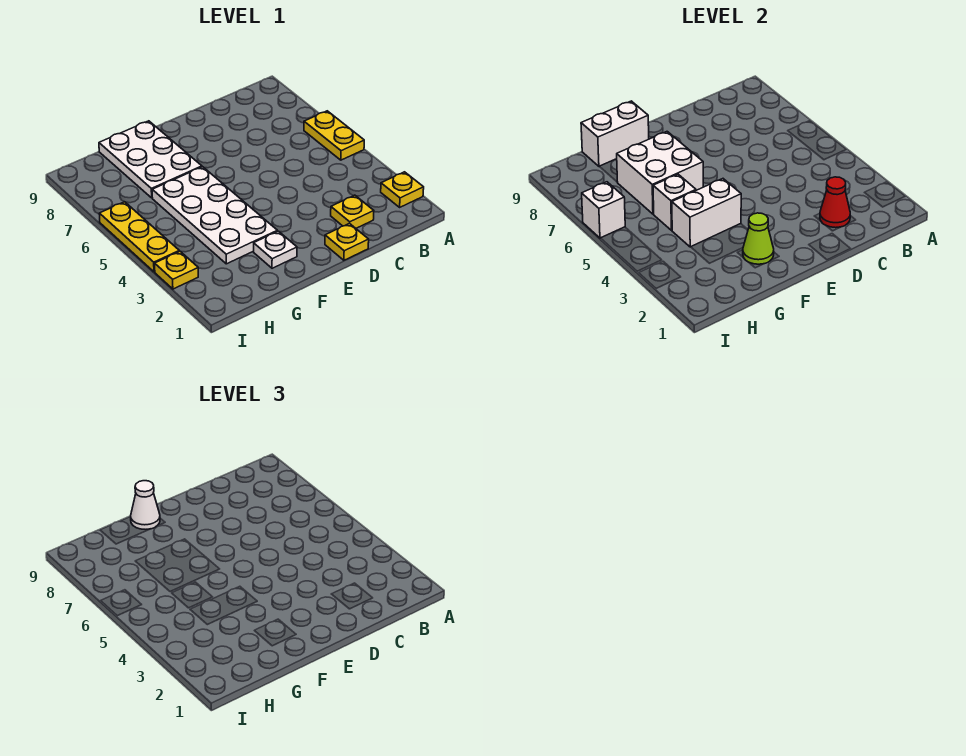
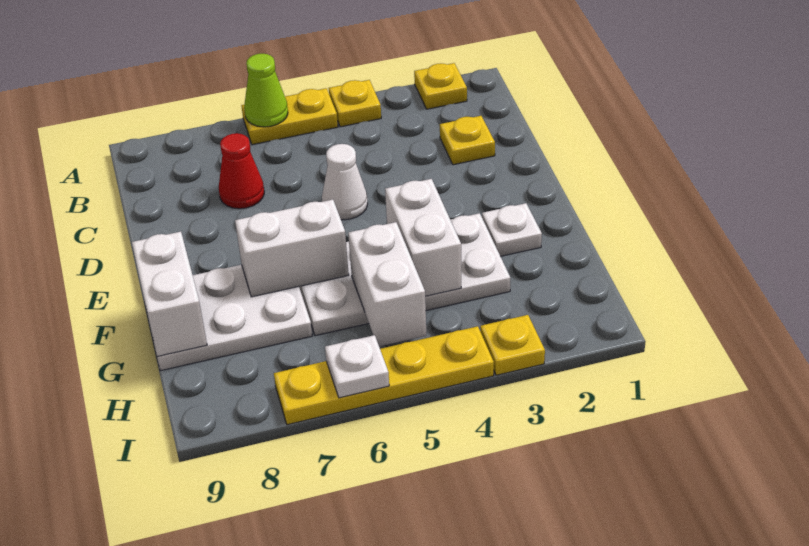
red 1x1 cone [820,177,850,228] -> red 1x1 cone moved to [219,133,264,209]
yellow 1x1 plate [325,223,369,260] -> yellow 1x1 plate moved to [329,80,381,127]
lime 1x1 cone [743,213,774,264] -> lime 1x1 cone moved to [244,54,288,127]
white 2x2 brick [617,132,703,214] -> white 1x2 brick [235,200,349,297]
white 1x1 cone [131,481,160,529] -> white 1x1 cone moved to [322,144,368,220]
white 1x1 brick [653,174,696,230] -> white 1x2 brick [348,222,426,346]
yellow 1x3 plate [99,202,179,272] -> yellow 1x4 plate [274,326,494,425]
white 1x1 brick [582,182,625,238] -> white 1x1 plate [325,335,389,398]

